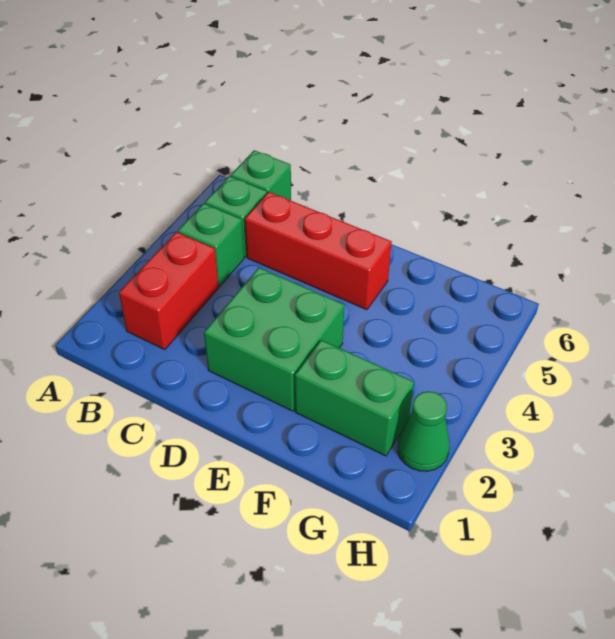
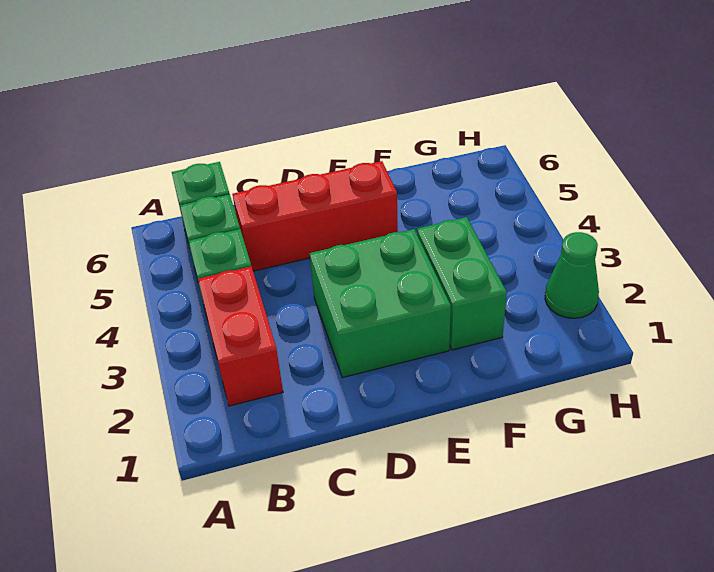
green 1x2 brick [295,340,414,456] -> green 1x2 brick turned to [417,217,507,350]

